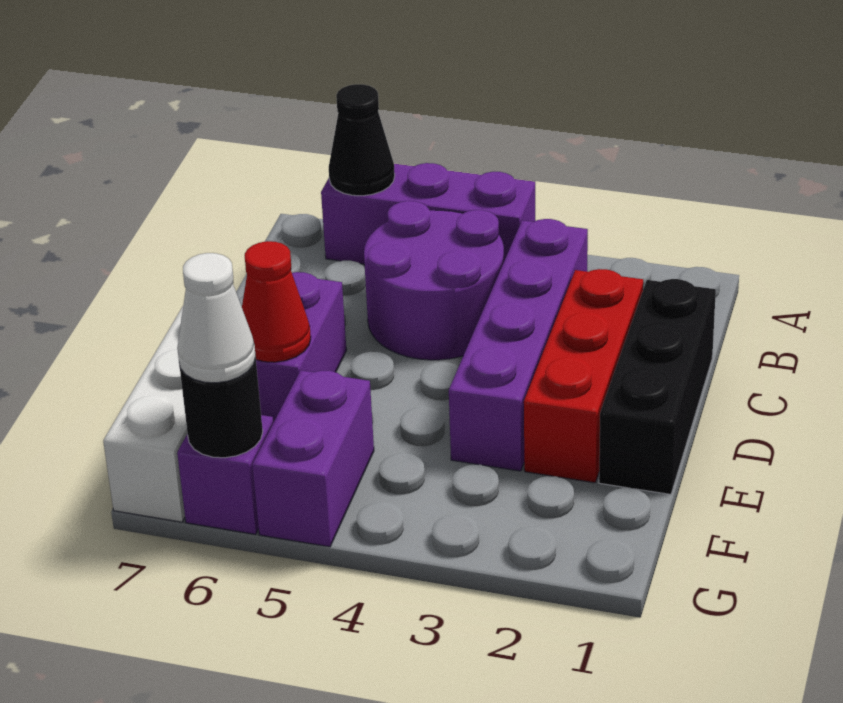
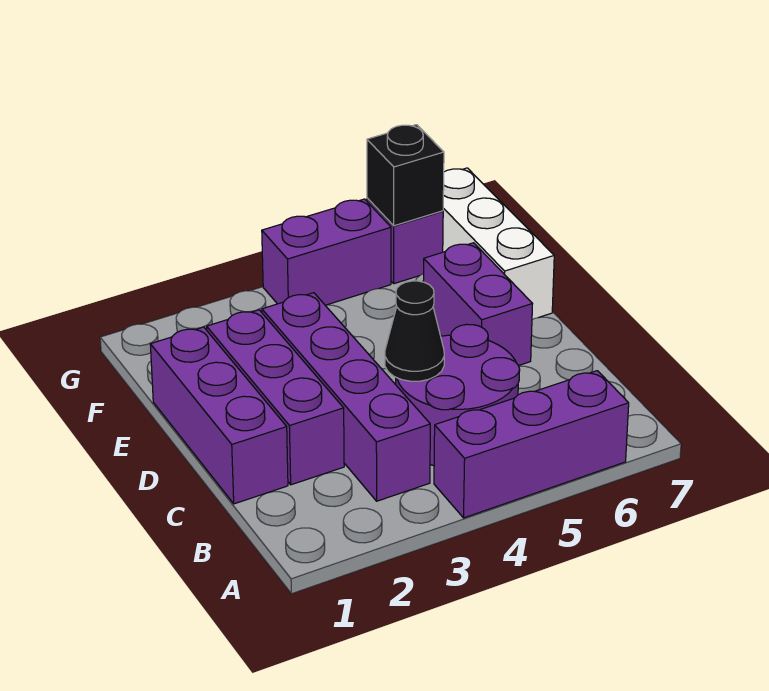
black 1x1 cone [329,84,395,196] -> black 1x1 cone moved to [385,281,444,381]
black 1x3 brick [599,279,716,495] -> purple 1x3 brick [150,327,288,504]
red 1x3 brick [524,269,643,483] -> purple 1x3 brick [207,310,344,485]
red 1x1 cone [242,241,311,362] -> none
purple 1x2 brick [252,370,374,547] -> purple 1x2 brick turned to [262,199,391,305]
black 1x1 round brick [179,359,263,458] -> black 1x1 brick [367,125,444,226]
white 1x1 cone [177,253,256,383] -> none

